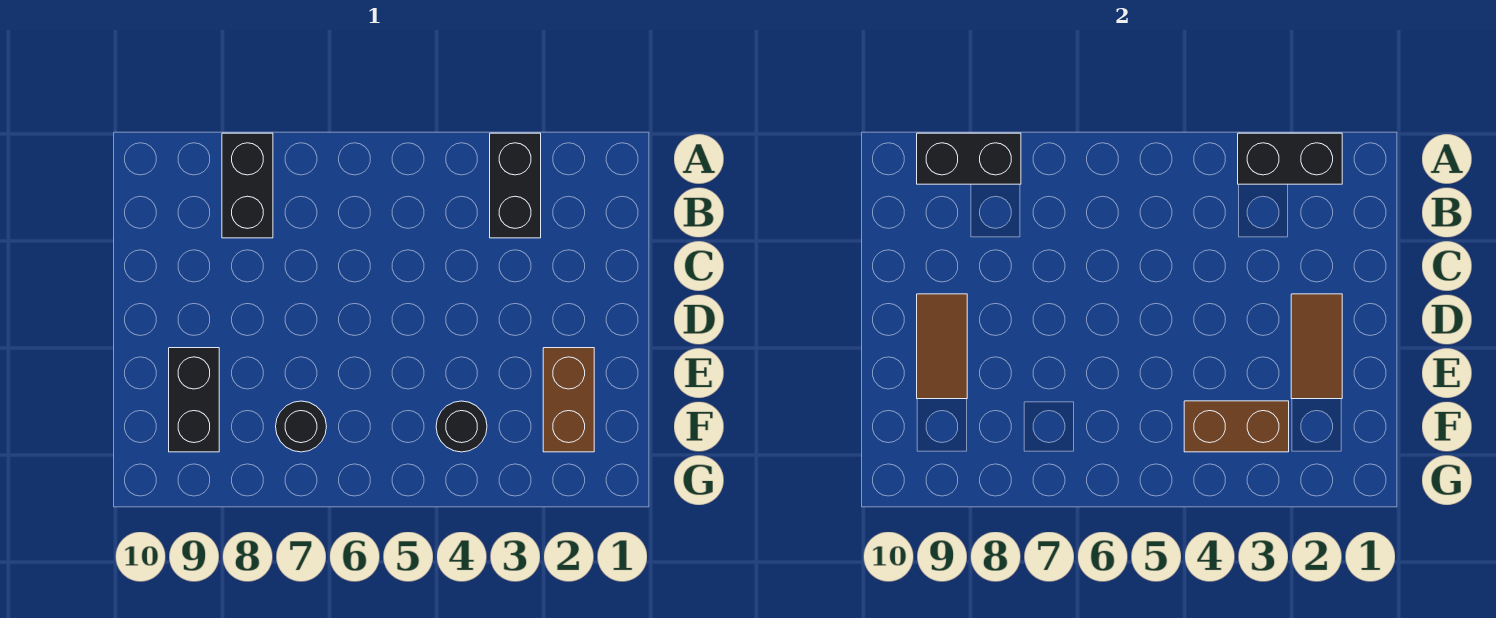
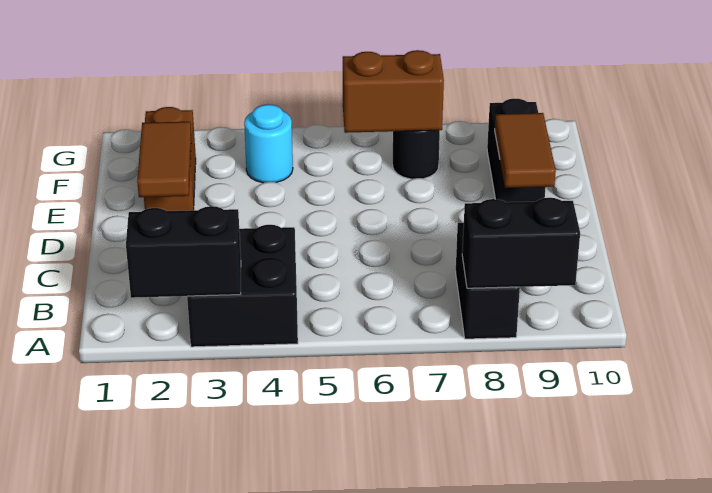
black 1x2 brick [490,133,541,238] -> black 2x2 brick [187,225,298,347]
brown 1x2 brick [1184,401,1289,452] -> brown 1x2 brick moved to [343,50,444,133]
black 1x1 round brick [436,401,487,452] -> cyan 1x1 round brick [244,104,293,183]

